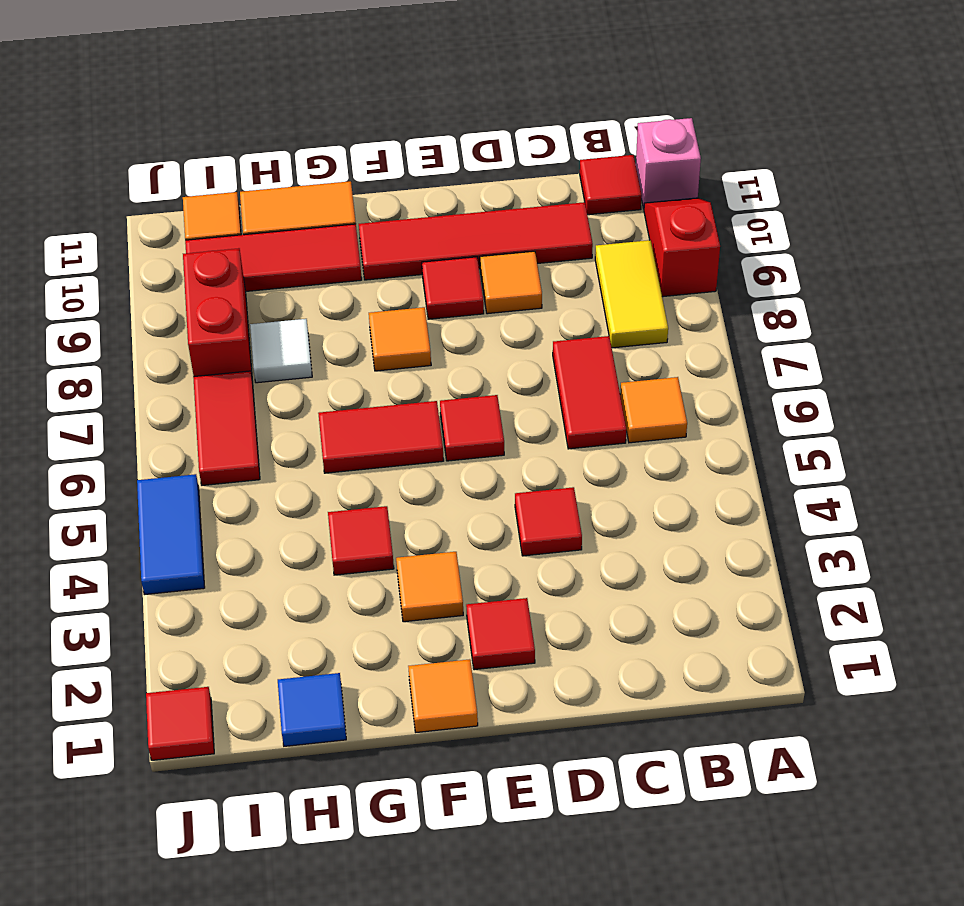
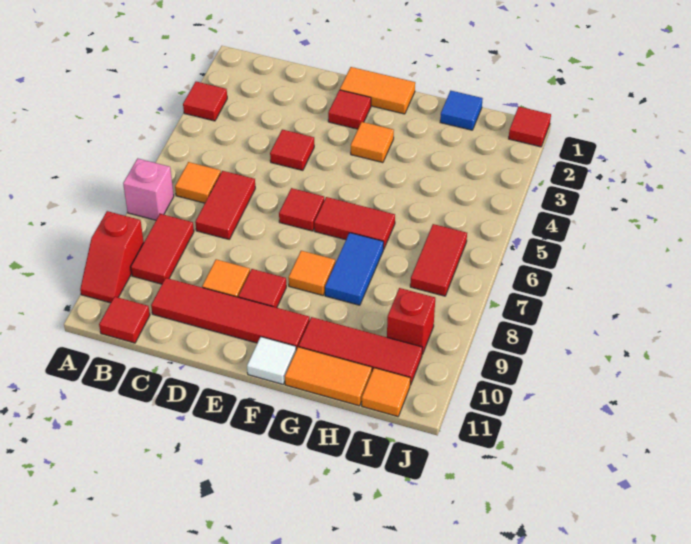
pink 1x1 brick [636,118,701,209] -> pink 1x1 brick moved to [123,158,174,220]
yellow 1x2 tile [595,240,668,348] -> red 1x2 tile [131,214,194,284]
orange 1x1 tile [408,659,478,732] -> orange 1x2 tile [340,67,415,114]
red 1x1 tile [328,506,394,575] -> red 1x1 tile moved to [183,82,227,121]
white 1x1 tile [250,319,312,383] -> white 1x1 tile moved to [247,337,296,384]
red 1x2 brick [183,248,253,383] -> red 1x1 brick [387,288,435,354]
blue 1x2 tile [137,474,205,595] -> blue 1x2 tile moved to [325,233,384,305]

